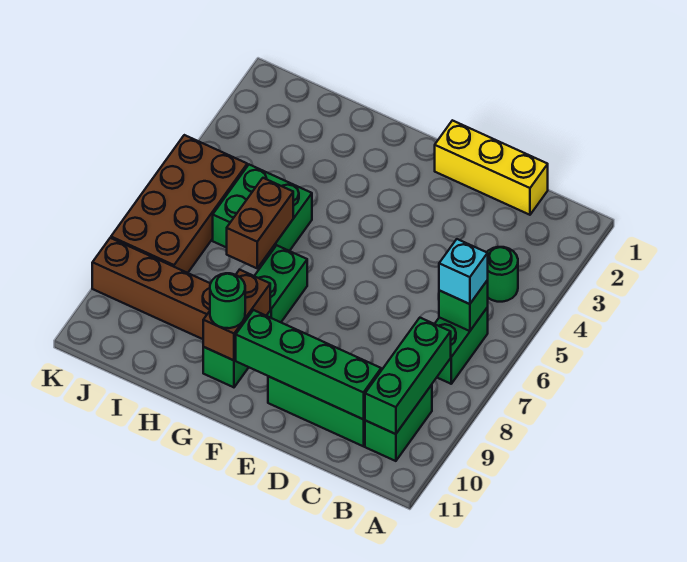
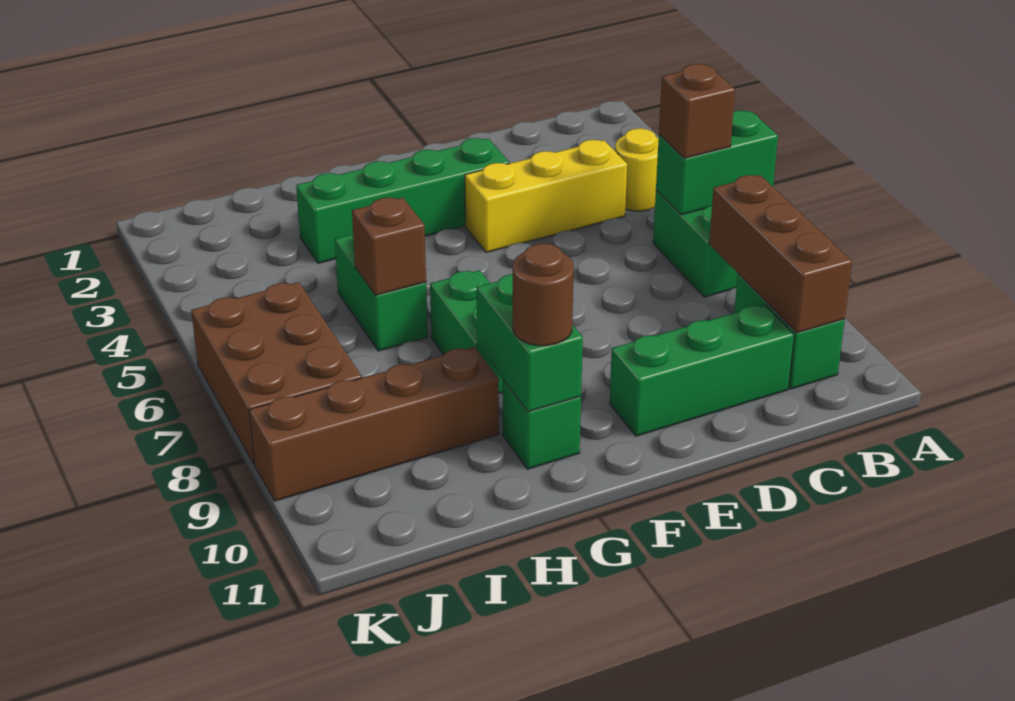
green 1x1 round brick [487,247,518,302] -> yellow 1x1 round brick [615,128,659,211]
green 1x1 brick [439,280,488,331] -> green 1x2 brick [656,111,778,215]
cyan 1x1 brick [439,239,488,304] -> brown 1x1 brick [659,64,735,158]
green 1x3 brick [365,318,451,434] -> brown 1x3 brick [709,175,852,333]
yellow 1x3 brick [435,120,548,215] -> yellow 1x3 brick moved to [465,140,627,253]
green 1x4 brick [236,310,381,419] -> green 1x4 brick moved to [296,138,509,263]
brown 1x2 brick [203,270,270,360] -> green 1x2 brick [477,274,583,412]
green 1x1 round brick [210,273,245,328] -> brown 1x1 round brick [513,244,574,346]
green 2x2 brick [213,165,312,264] -> green 1x2 brick [335,234,428,351]
brown 1x2 brick [227,178,293,268] -> brown 1x1 brick [352,198,426,295]
brown 2x4 brick [111,135,247,273] -> brown 2x3 brick [191,282,362,464]

